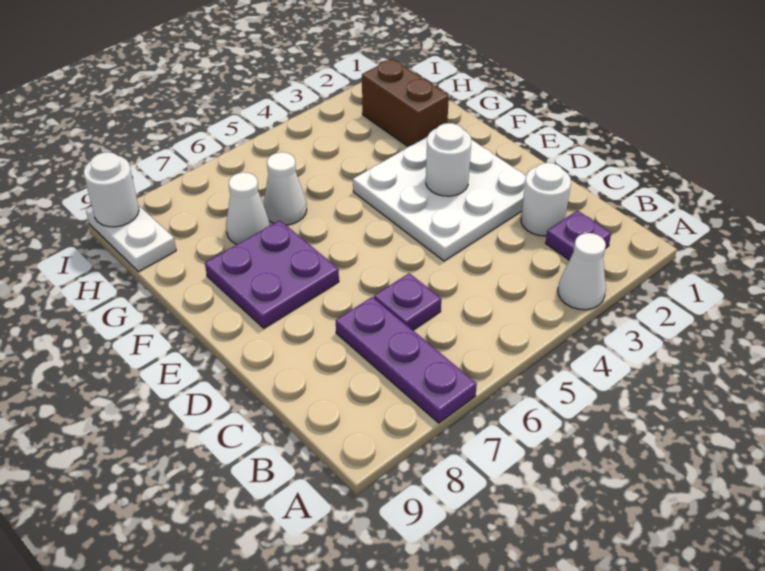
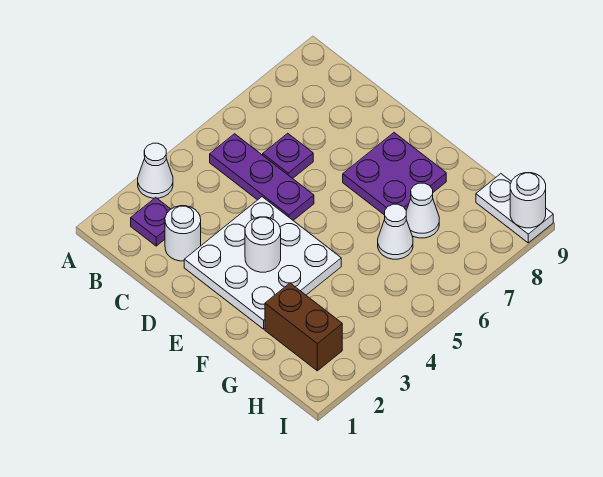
purple 1x3 plate [336,297,477,423] -> purple 1x3 plate moved to [210,134,314,220]

